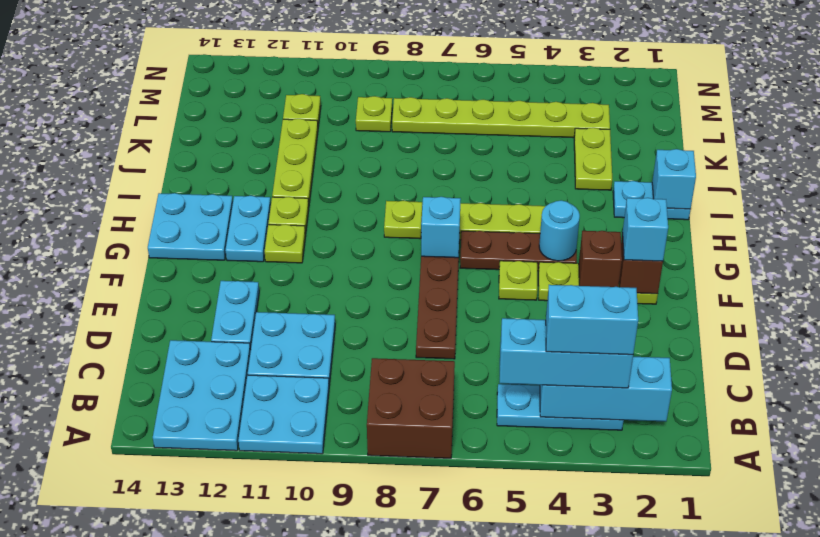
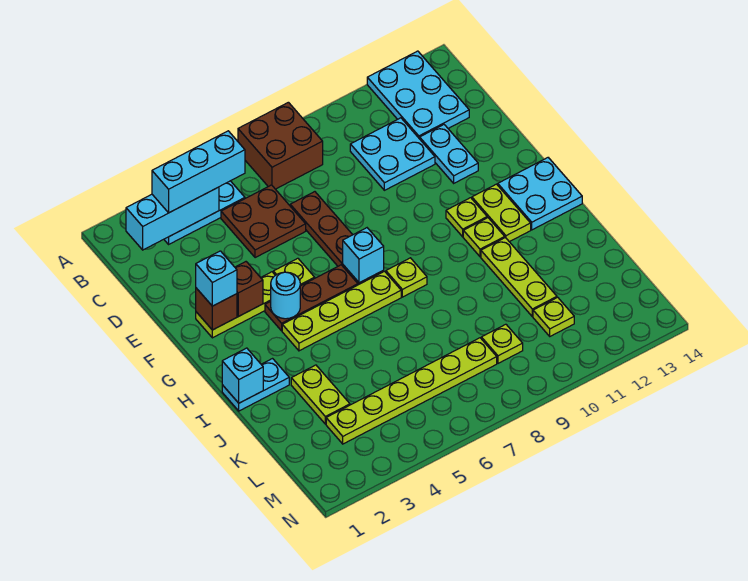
cyan 2x2 plate [238,375,329,454] -> none
cyan 1x2 brick [546,285,638,355] -> none
none -> brown 2x2 plate [221,185,306,258]
cyan 1x2 plate [226,196,271,262] -> lime 1x2 plate [472,184,531,242]

